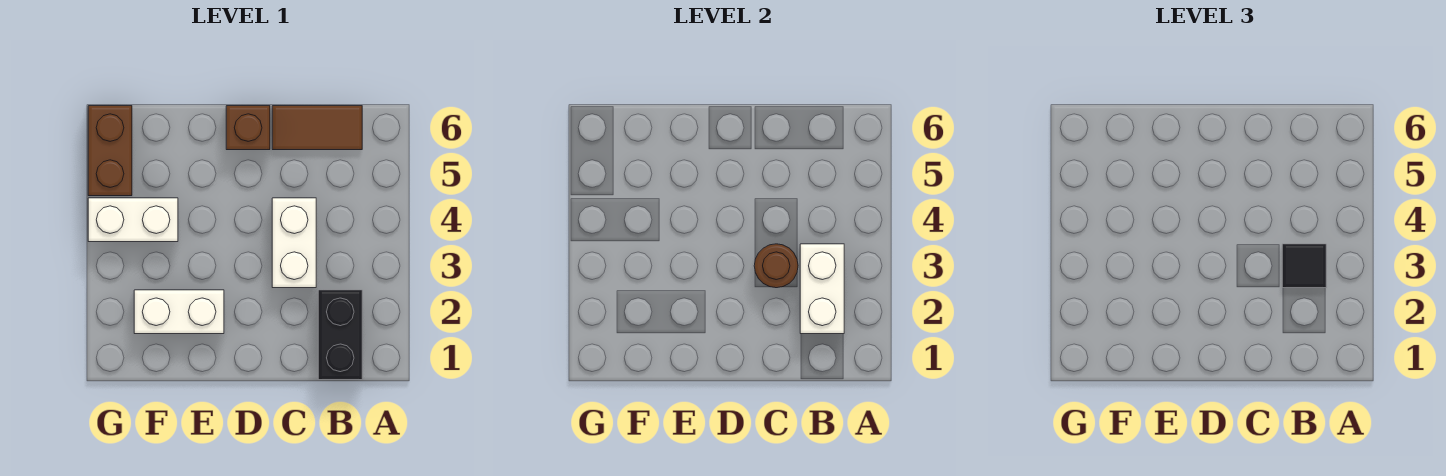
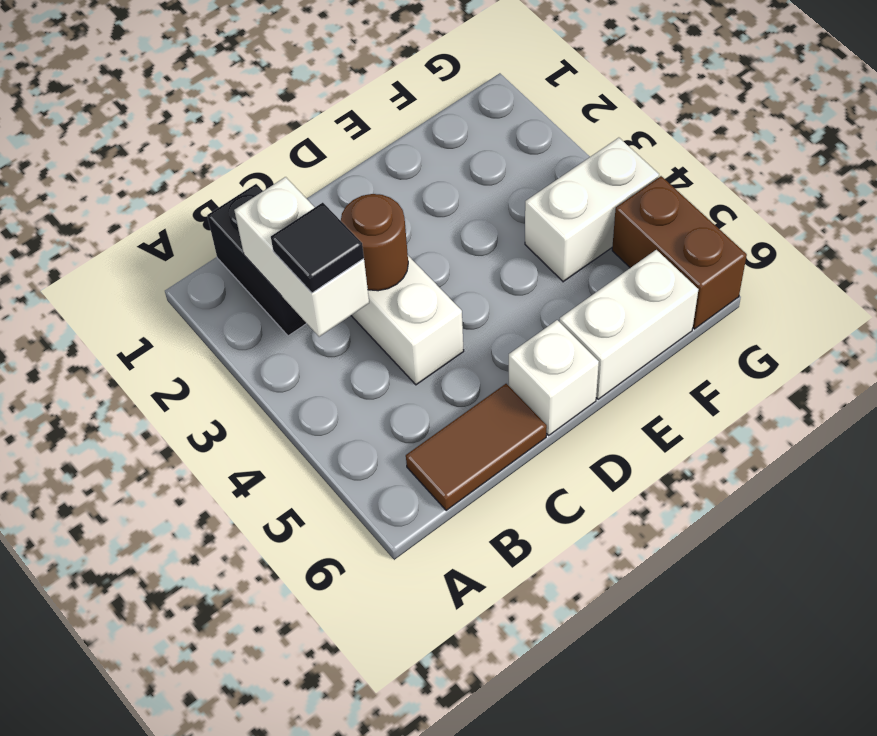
brown 1x1 brick [226,106,270,150] -> white 1x1 brick [509,320,599,435]
white 1x2 brick [134,290,224,334] -> white 1x2 brick moved to [560,250,698,399]

